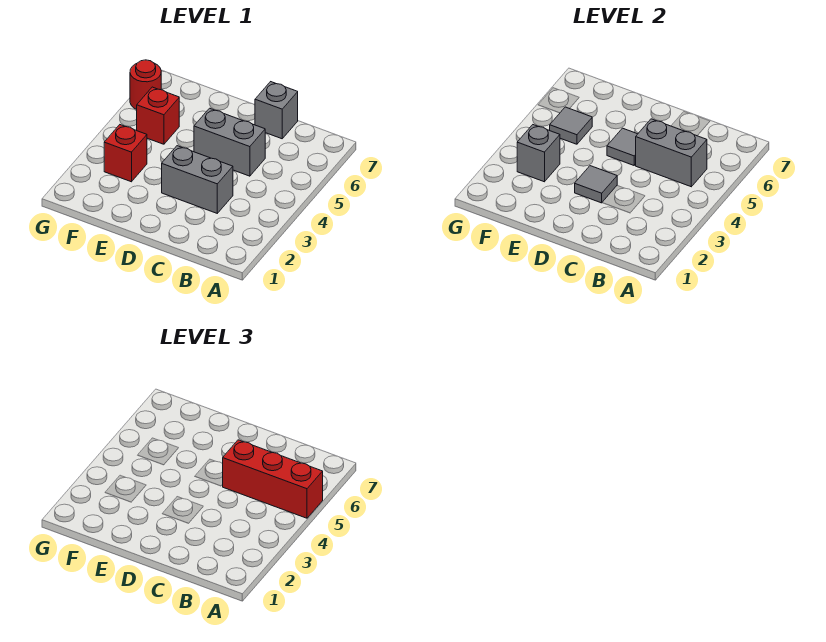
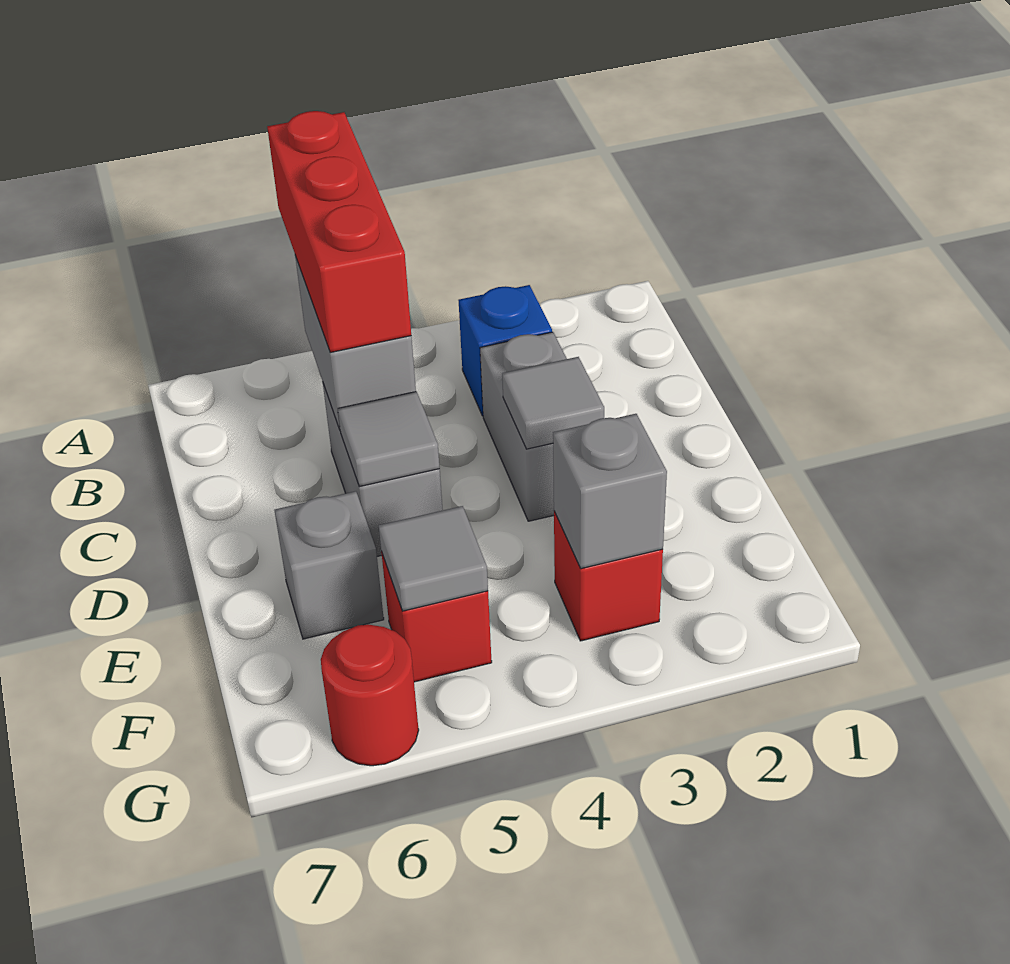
none -> blue 1x1 brick [458,285,552,416]
grey 1x1 brick [255,82,298,139] -> grey 1x1 brick moved to [275,491,384,639]

